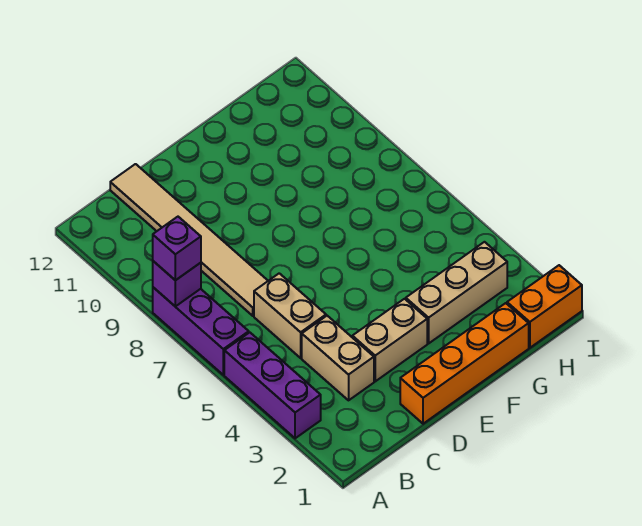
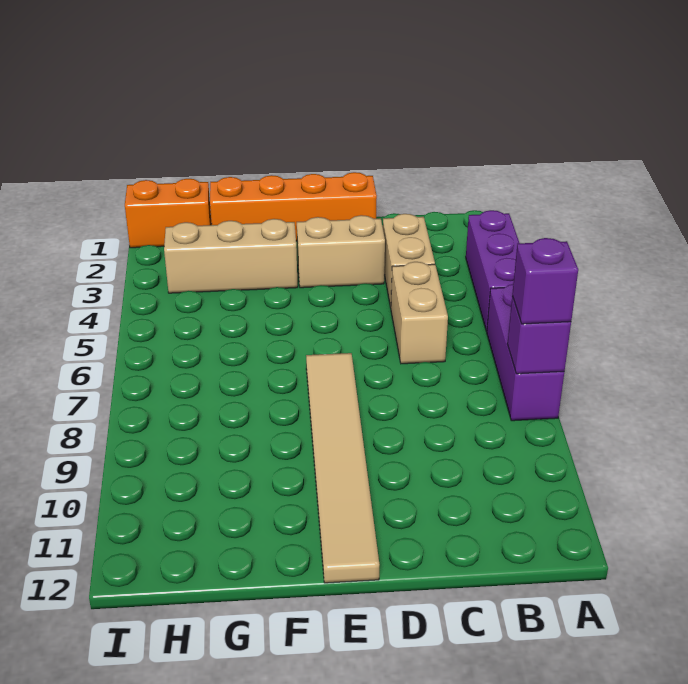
tan 1x6 tile [110,164,268,316] -> tan 1x6 tile moved to [306,353,380,583]

